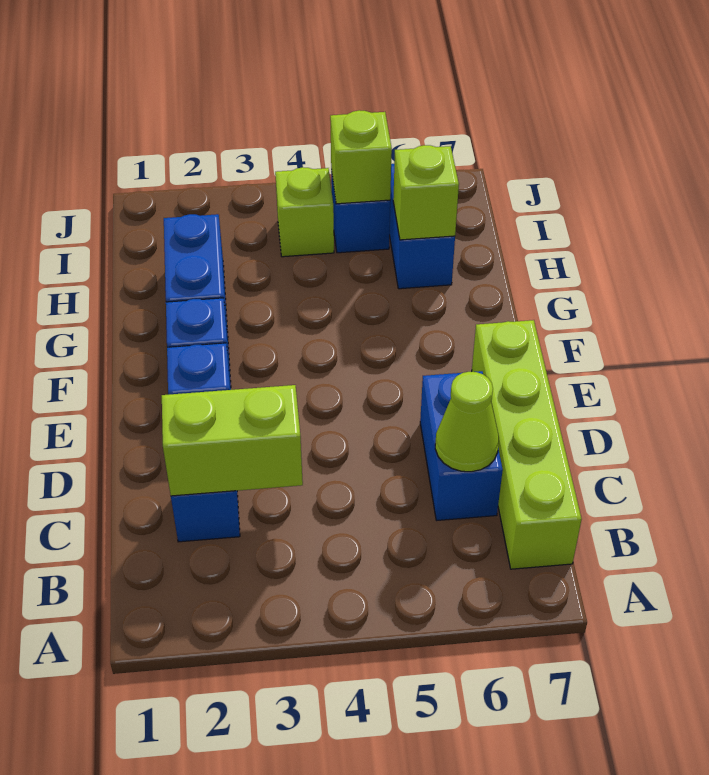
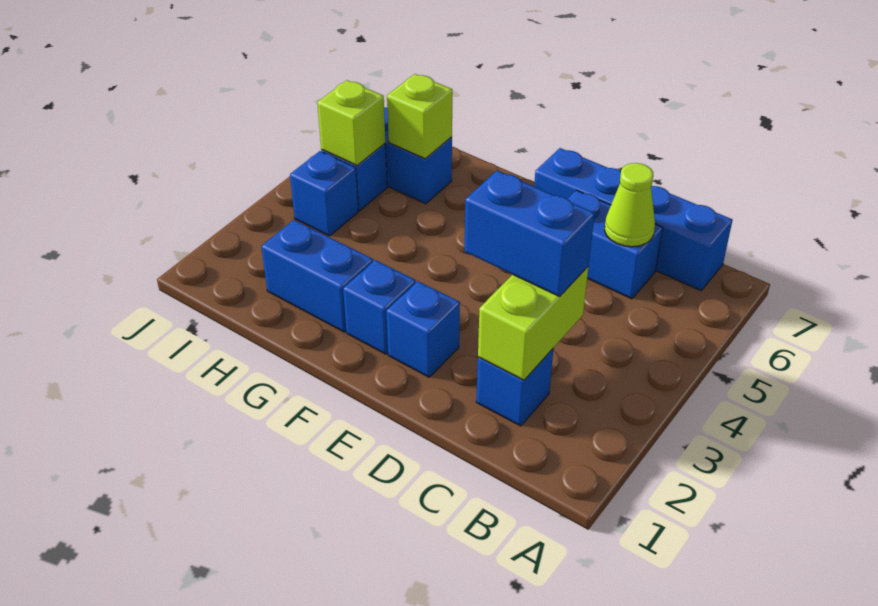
lime 1x4 brick [472,320,582,569] -> blue 1x4 brick [534,148,732,291]
none -> blue 1x2 brick [465,171,595,296]
lime 1x1 brick [275,167,334,257] -> blue 1x1 brick [290,151,358,236]

